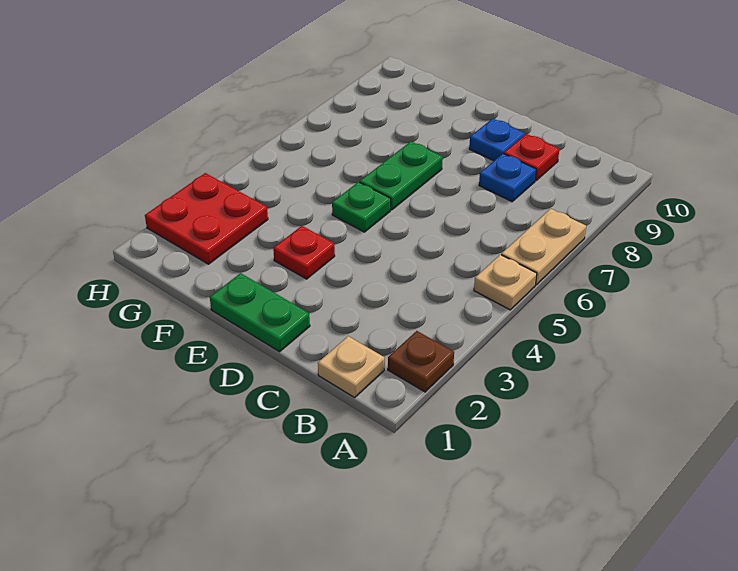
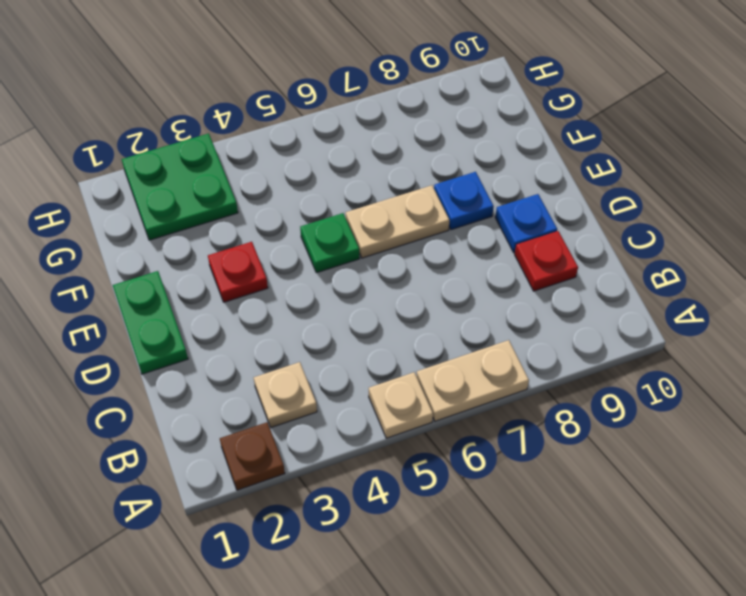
tan 1x1 plate [318,336,385,398] -> tan 1x1 plate moved to [254,362,317,428]
blue 1x1 plate [479,154,536,202] -> blue 1x1 plate moved to [434,172,494,230]
green 1x2 plate [360,141,443,210] -> tan 1x2 plate [346,185,449,258]
red 2x2 plate [145,173,268,264] -> green 2x2 plate [122,133,238,240]

